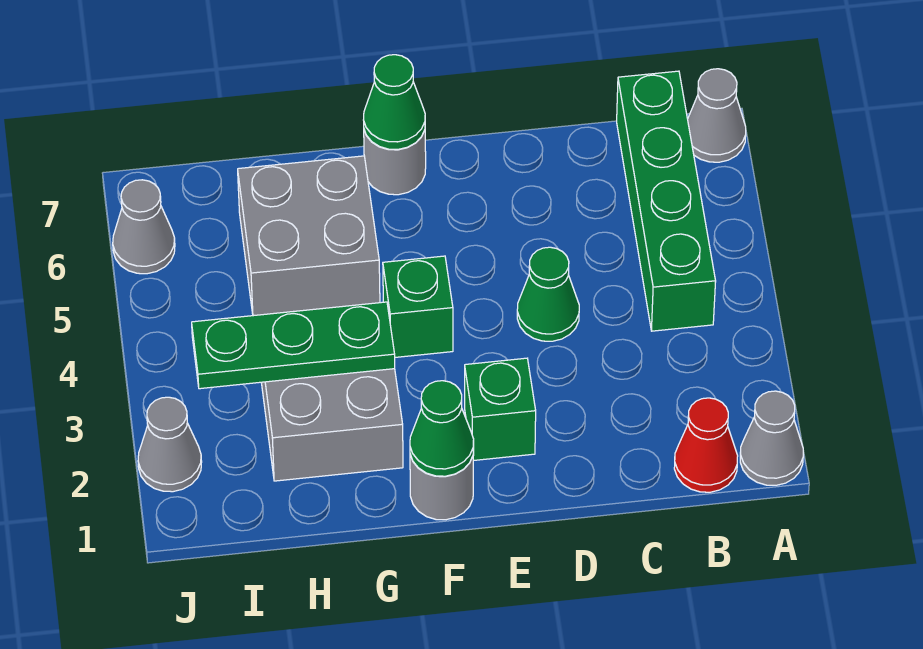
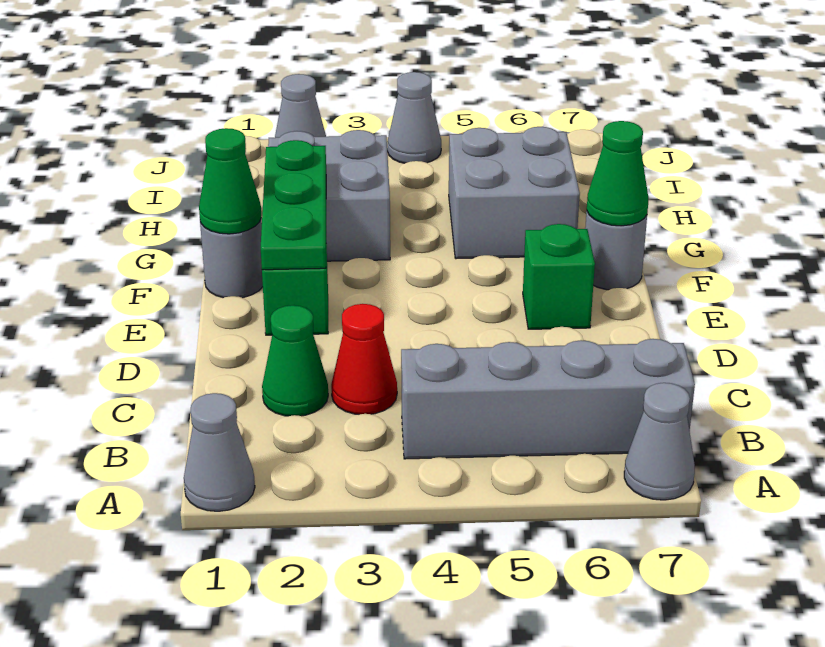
red 1x1 cone [674,398,738,492] -> red 1x1 cone moved to [331,304,397,414]
green 1x4 brick [617,71,716,331] -> grey 1x4 brick [401,339,695,459]
green 1x1 cone [517,247,579,341] -> green 1x1 cone moved to [262,305,328,416]
green 1x1 brick [383,256,453,357] -> green 1x1 brick moved to [523,224,595,329]
green 1x3 plate [192,302,395,389] -> green 1x3 plate moved to [261,140,326,270]
grey 1x1 cone [113,180,175,274] -> grey 1x1 cone moved to [387,72,441,163]

